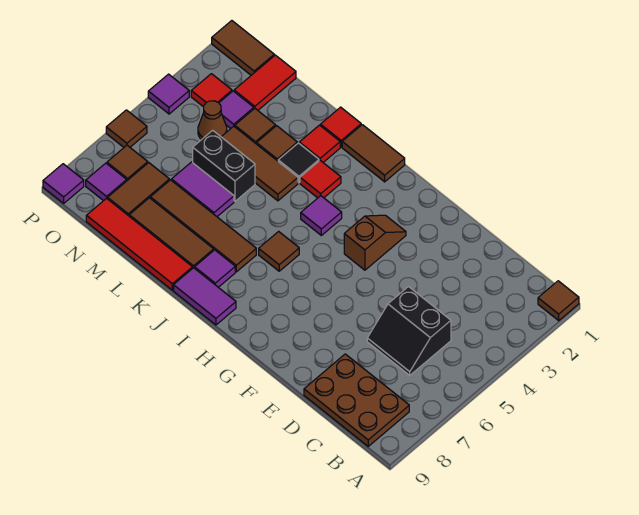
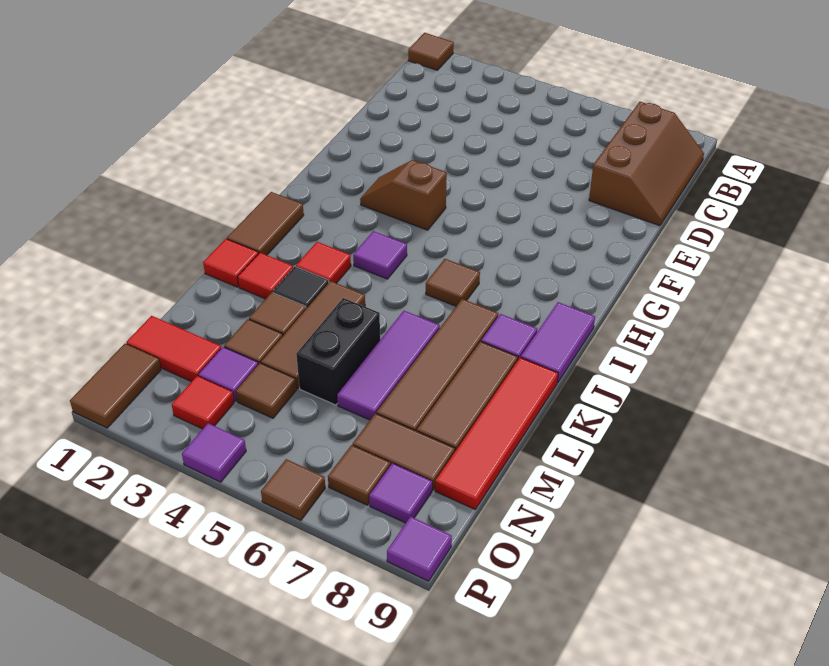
brown 2x3 plate [304,354,409,446] -> brown 2x3 slope [589,102,704,226]
black 2x2 slope [367,287,451,375] -> none
purple 1x2 tile [172,162,234,217] -> purple 1x3 tile [337,311,440,420]
brown 1x1 cone [198,101,227,140] -> brown 1x1 tile [236,363,297,418]

